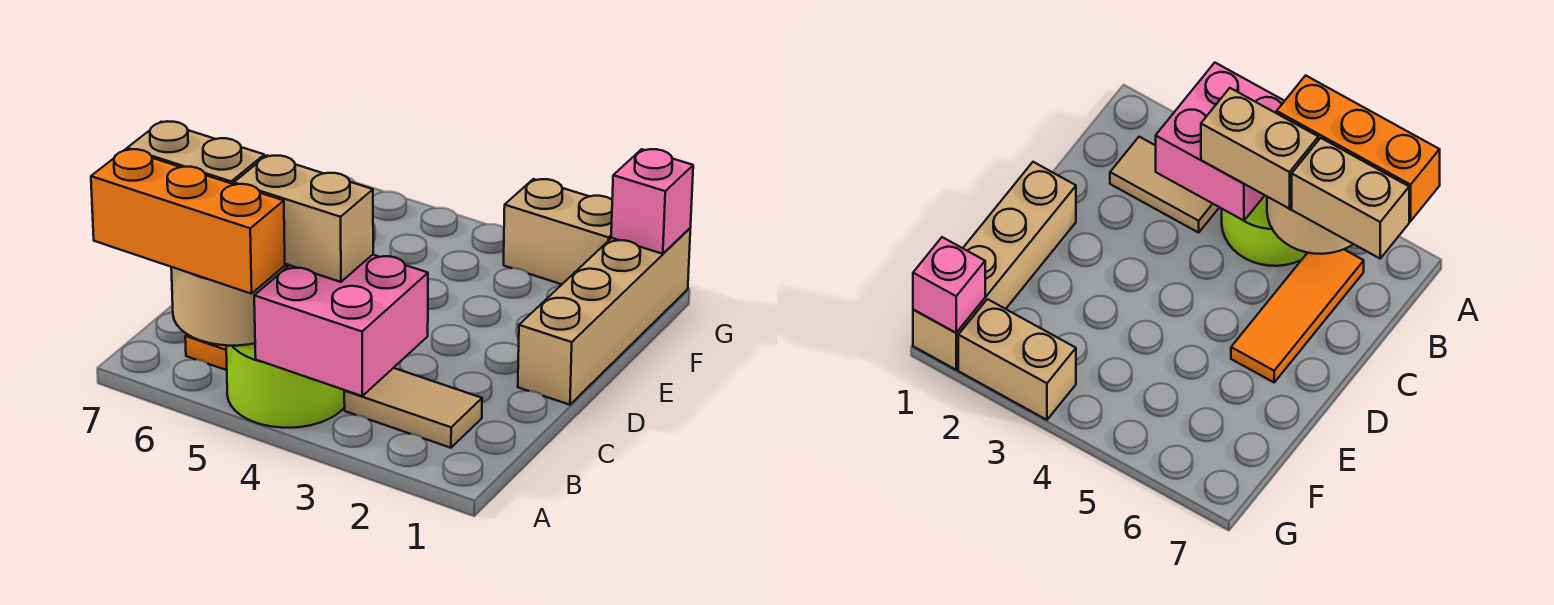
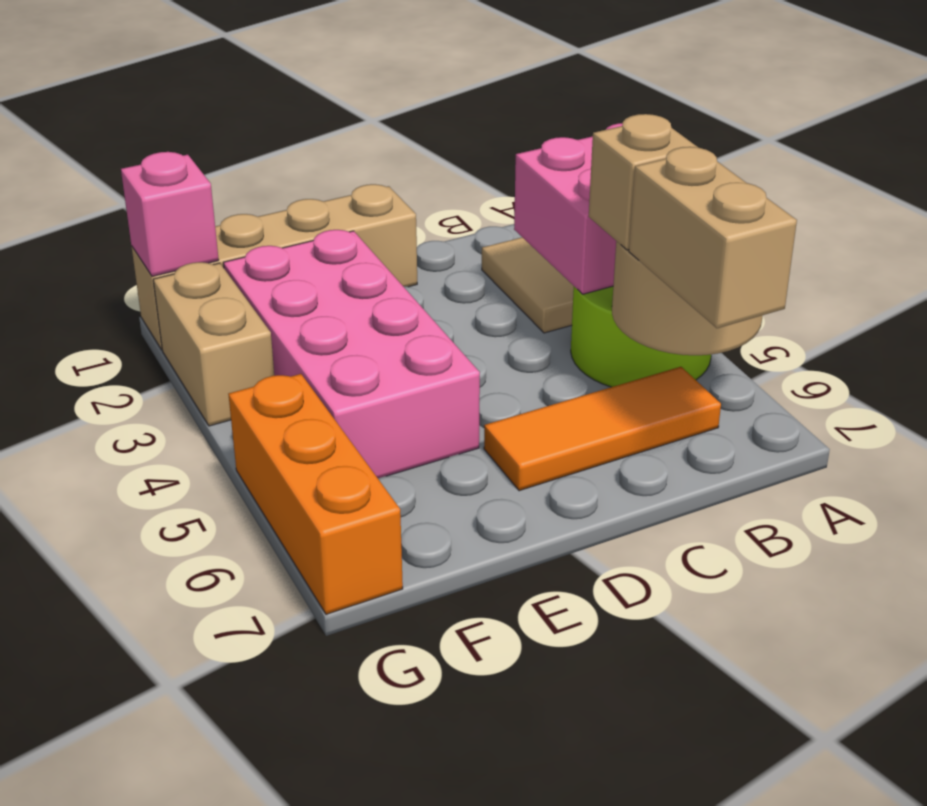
orange 1x3 brick [91,149,285,294] -> orange 1x3 brick moved to [228,374,403,614]
tan 1x2 brick [234,156,373,282] -> tan 1x1 brick [589,114,698,250]
none -> pink 2x4 brick [223,230,480,478]

